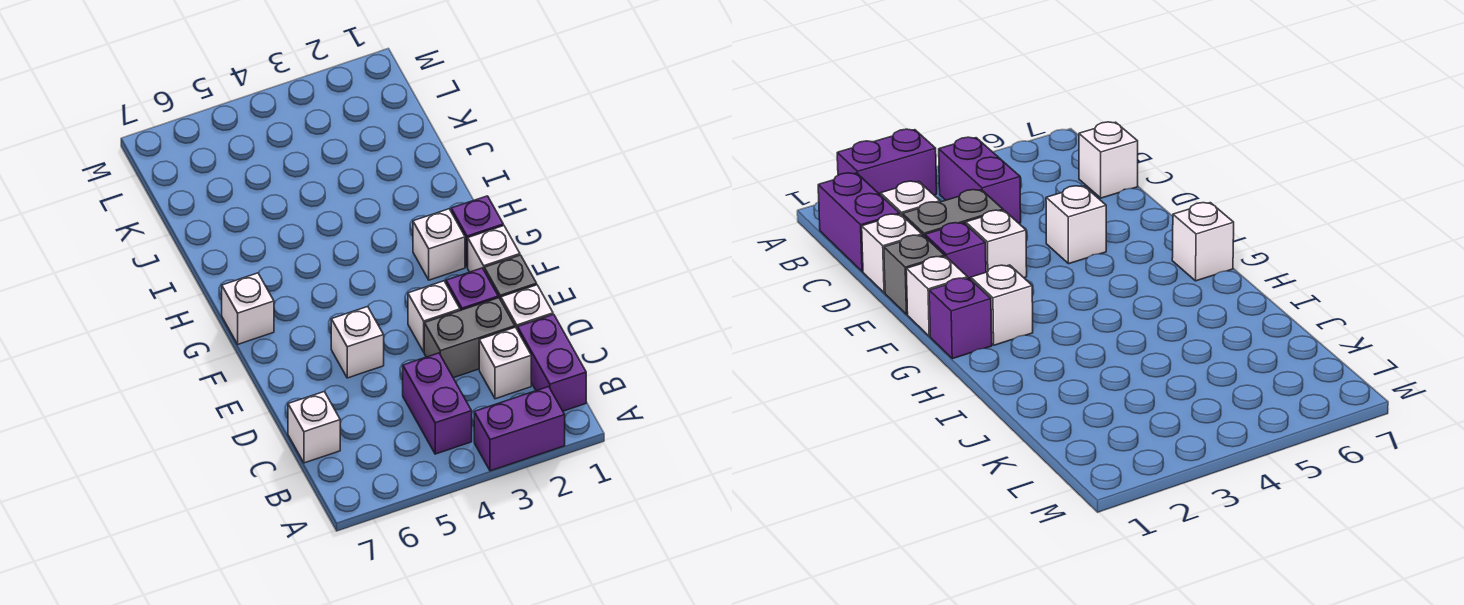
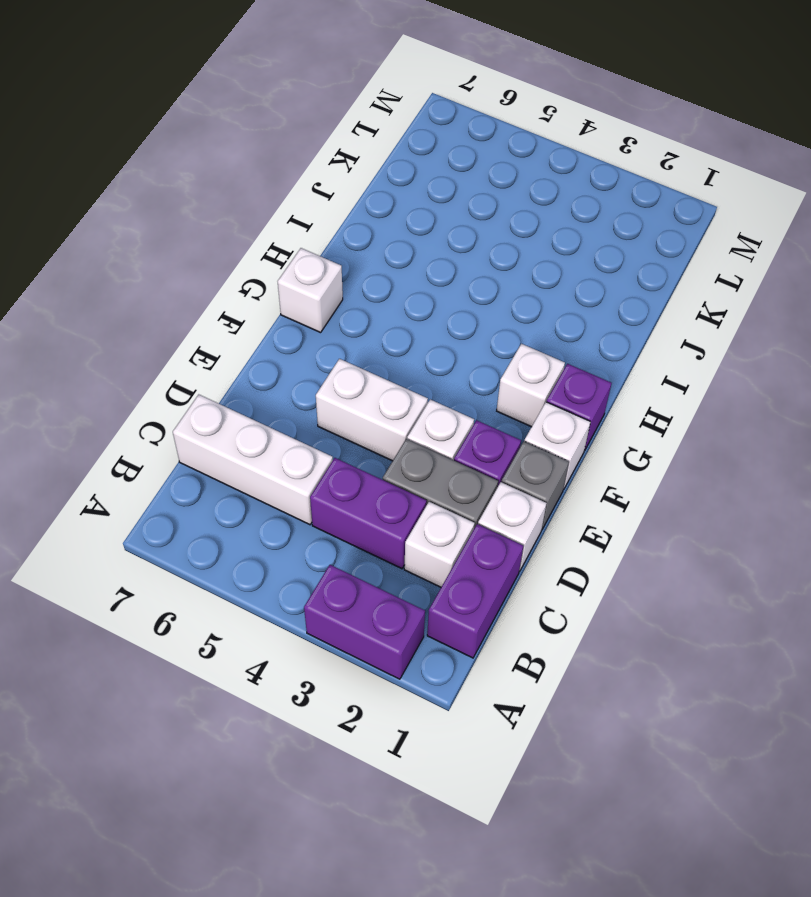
purple 1x2 brick [403,353,472,454] -> purple 1x2 brick turned to [310,458,427,569]
white 1x1 brick [288,392,340,463] -> white 1x3 brick [173,395,333,525]
white 1x1 brick [331,307,384,378] -> white 1x2 brick [316,359,428,461]

